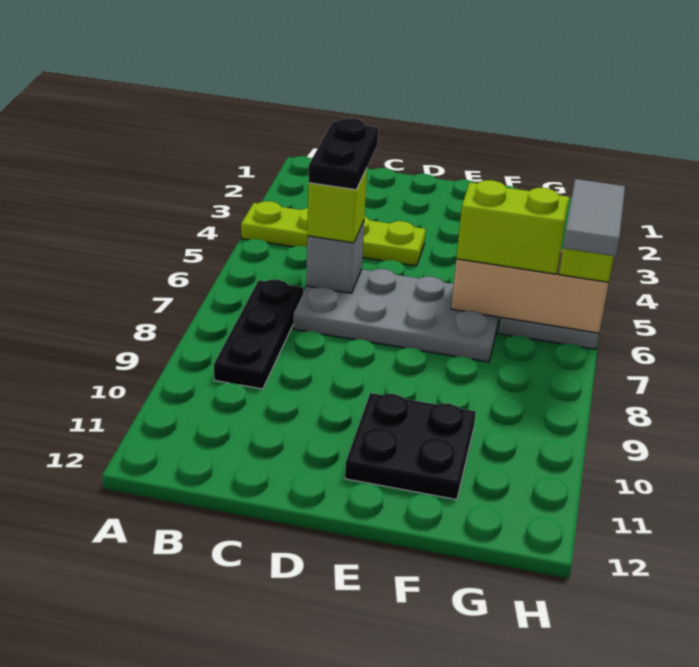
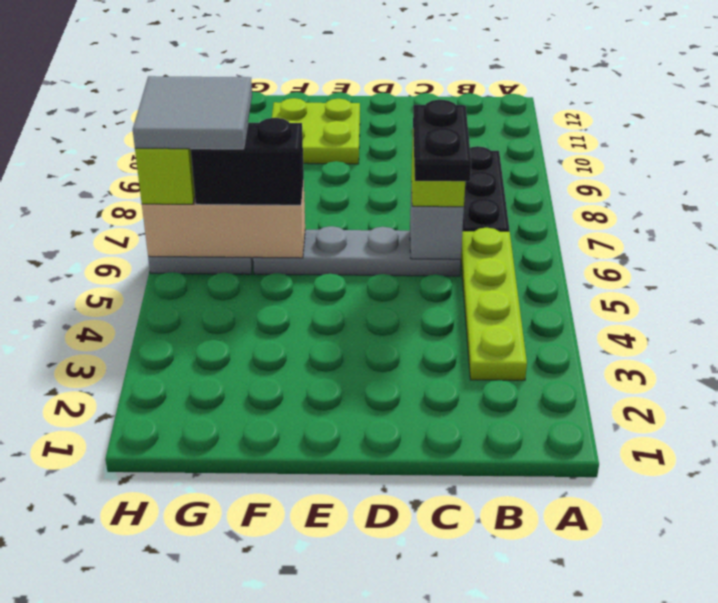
lime 1x4 plate [241,201,426,266] -> lime 1x4 plate turned to [461,228,527,380]
grey 2x4 plate [293,269,500,362] -> grey 1x4 plate [253,226,461,276]
black 2x2 plate [345,393,476,500] -> lime 2x2 plate [272,98,360,164]
lime 1x2 brick [456,180,569,274] -> black 1x2 brick [191,118,304,205]
grey 1x2 tile [563,179,625,256] -> grey 2x2 tile [133,76,252,149]

